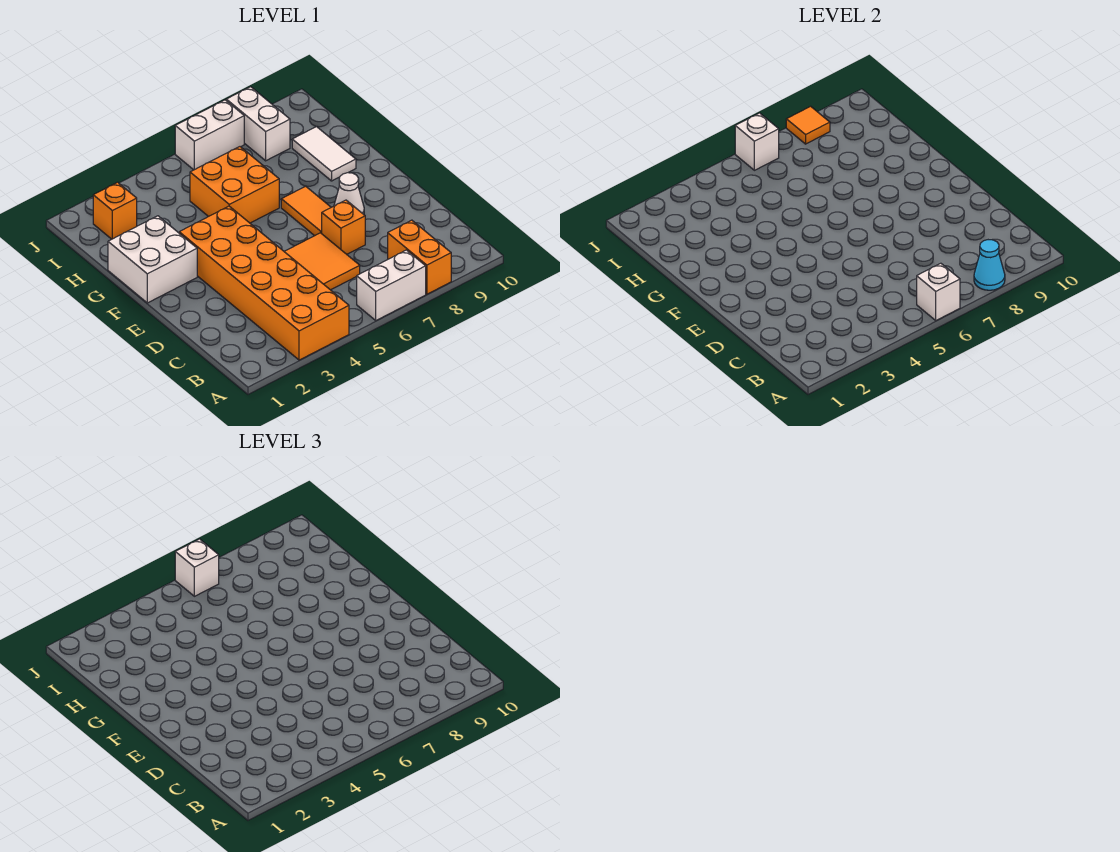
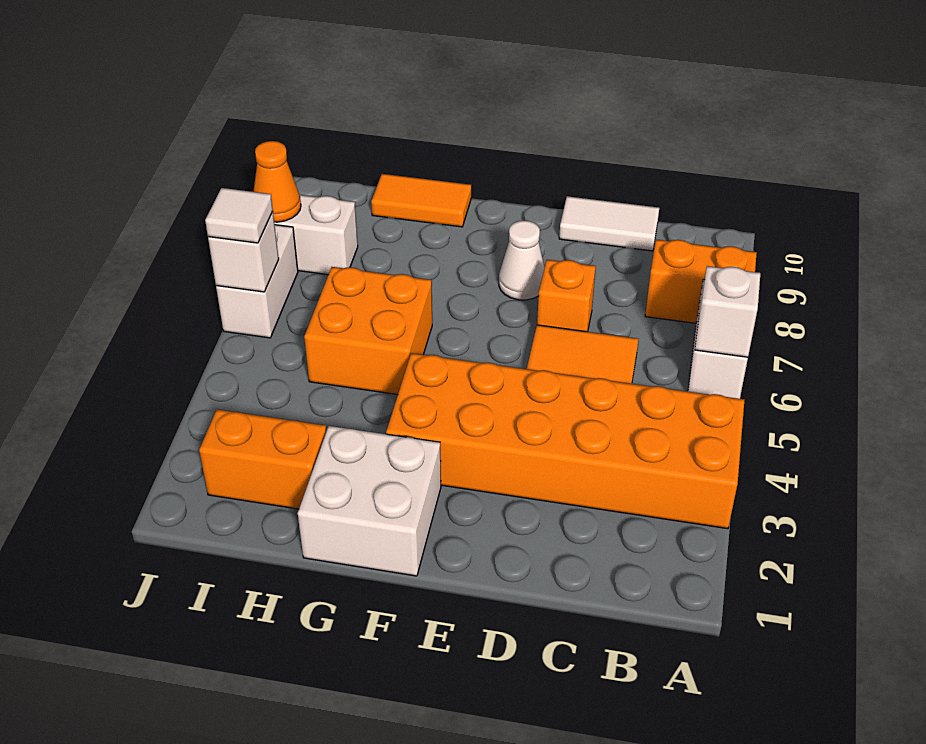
cyan 1x1 cone [974,240,1005,290] -> none
orange 1x2 tile [281,186,331,236] -> orange 1x2 tile moved to [371,174,471,227]
white 1x2 tile [292,127,356,181] -> white 1x2 tile moved to [559,196,659,251]
orange 1x1 brick [93,182,137,239] -> orange 1x2 brick [199,409,326,509]
white 1x1 brick [175,539,219,596] -> white 1x1 tile [205,188,273,243]
orange 1x1 tile [786,106,830,144] -> orange 1x1 cone [253,141,301,222]

